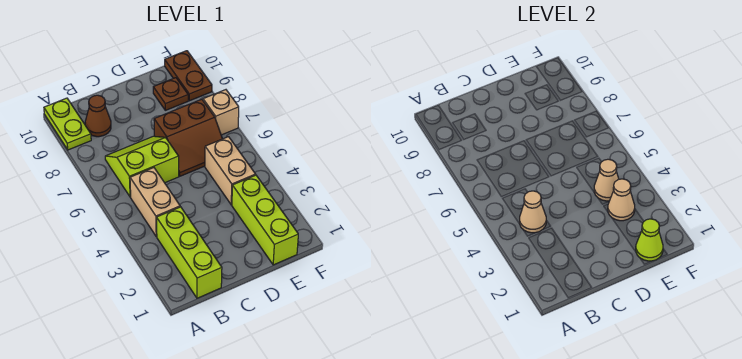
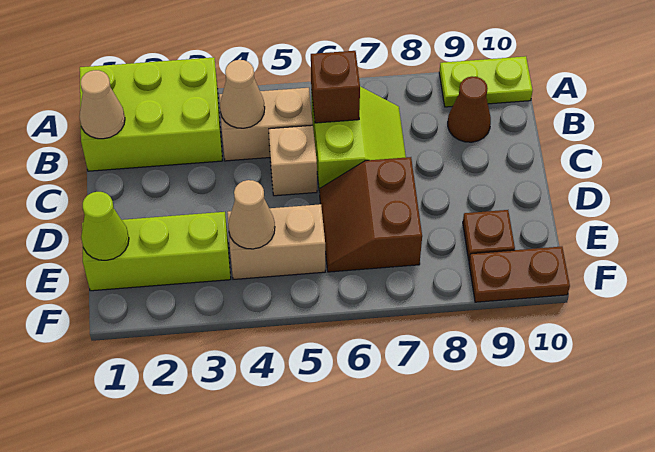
lime 1x3 brick [157,207,222,298] -> lime 2x3 brick [80,58,222,171]
none -> brown 1x1 brick [311,51,360,123]
tan 1x1 cone [608,179,635,221] -> tan 1x1 cone moved to [79,70,125,139]
tan 1x1 brick [203,90,239,135] -> tan 1x1 brick moved to [269,125,317,196]

